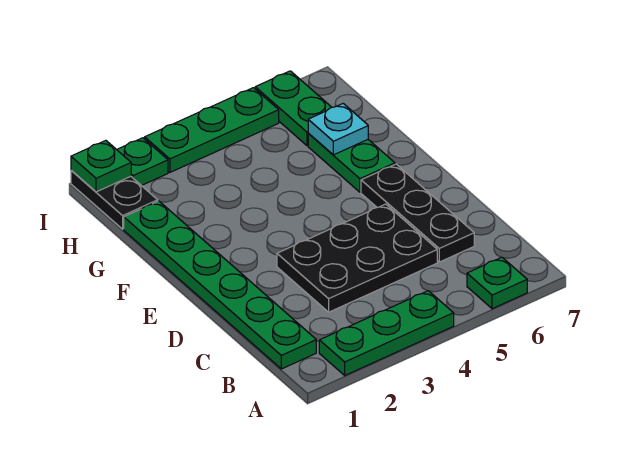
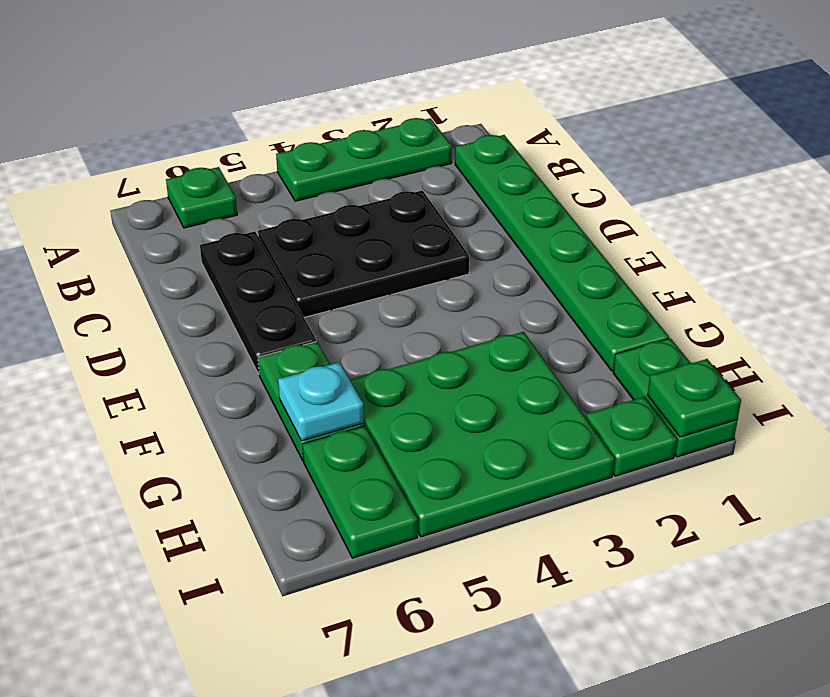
black 1x2 plate [71,170,158,229] -> green 1x2 plate [613,338,738,457]
green 1x3 plate [145,88,279,172] -> green 3x3 plate [350,332,614,537]

